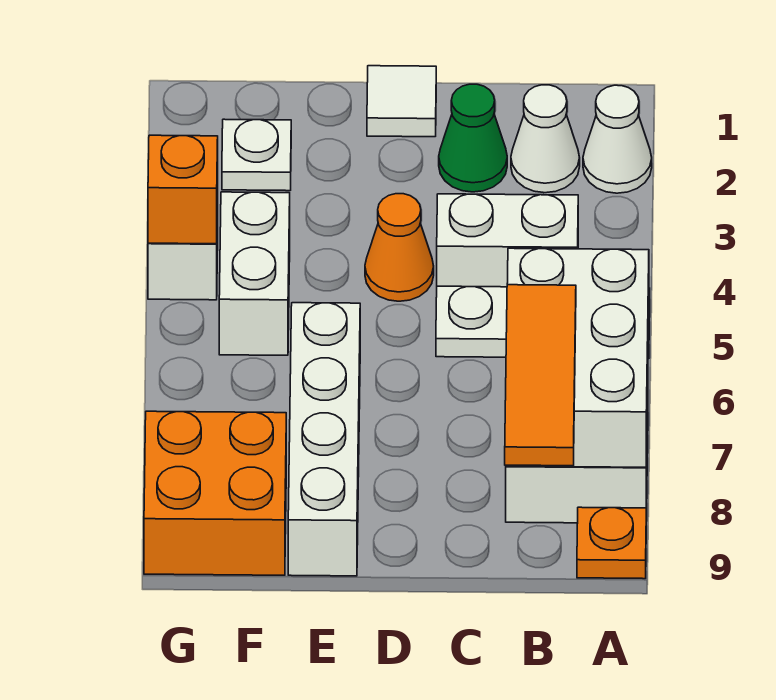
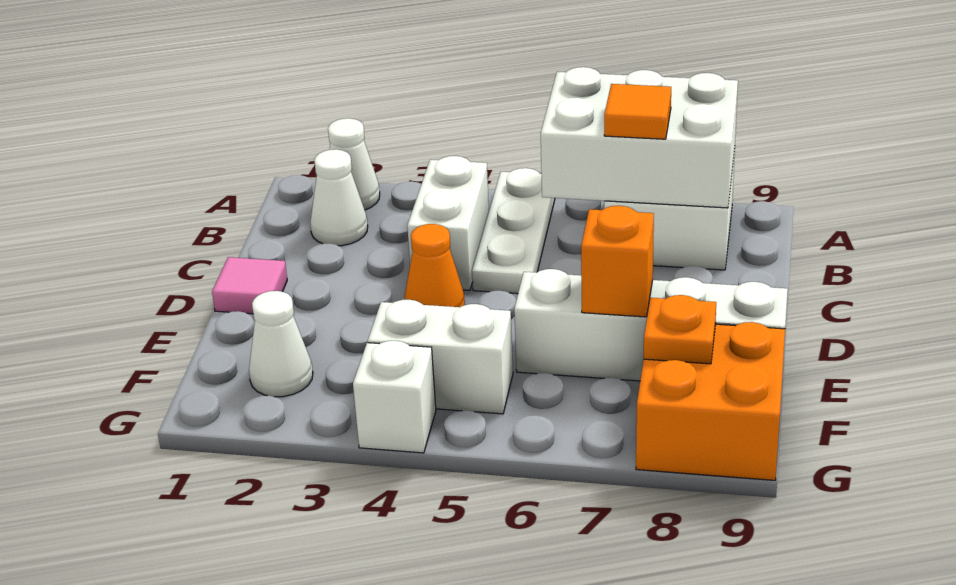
orange 1x1 plate [577,507,646,579] -> orange 1x1 plate moved to [644,295,716,364]
orange 1x3 tile [505,285,576,466] -> orange 1x1 tile [604,84,671,139]
green 1x1 cone [439,84,507,192] -> none
white 1x1 tile [367,66,436,137] -> pink 1x1 tile [212,257,287,314]
white 1x1 plate [222,119,291,191] -> white 1x1 cone [249,291,313,397]
orange 1x1 brick [148,135,218,244] -> orange 1x1 brick moved to [581,206,654,317]

